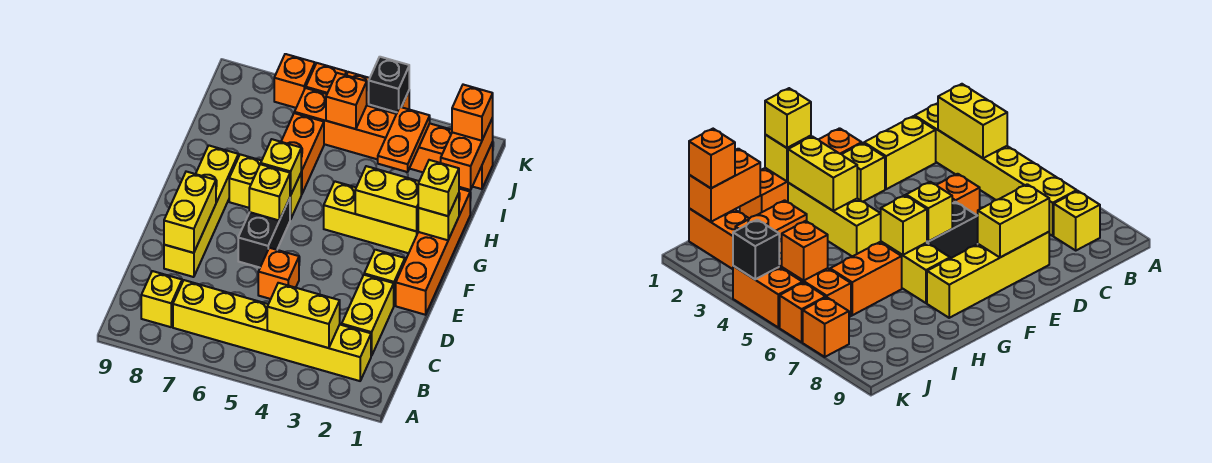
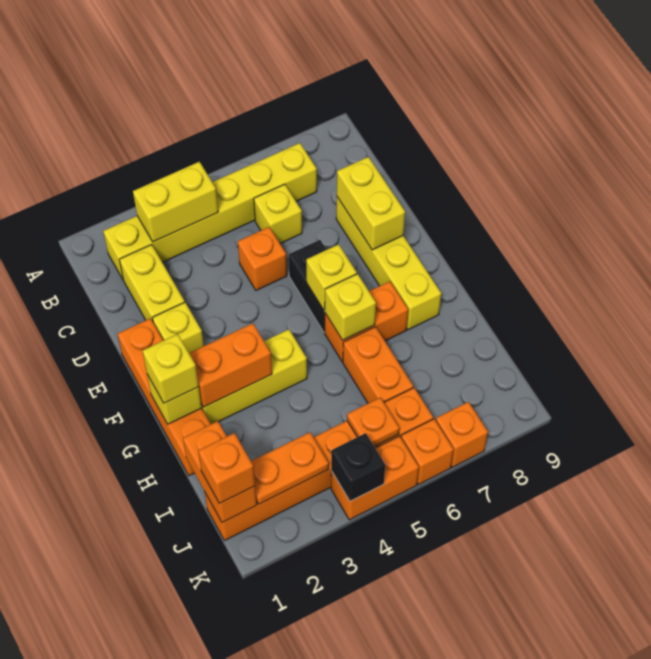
yellow 1x1 brick [141,271,182,327] -> yellow 1x1 brick moved to [254,184,302,243]
yellow 1x2 brick [355,166,419,231] -> orange 1x2 brick [189,323,272,407]
yellow 1x2 brick [229,154,301,220] -> orange 1x2 brick [325,281,408,362]
orange 1x2 plate [378,107,430,172] -> orange 1x2 plate turned to [251,432,329,504]
orange 1x1 brick [326,73,367,129] -> orange 1x1 plate [347,397,399,446]

